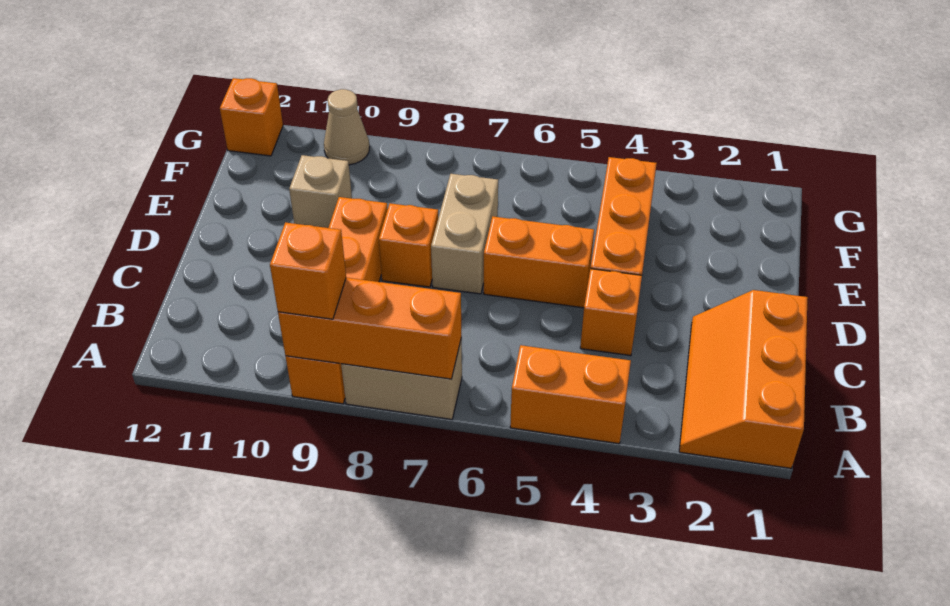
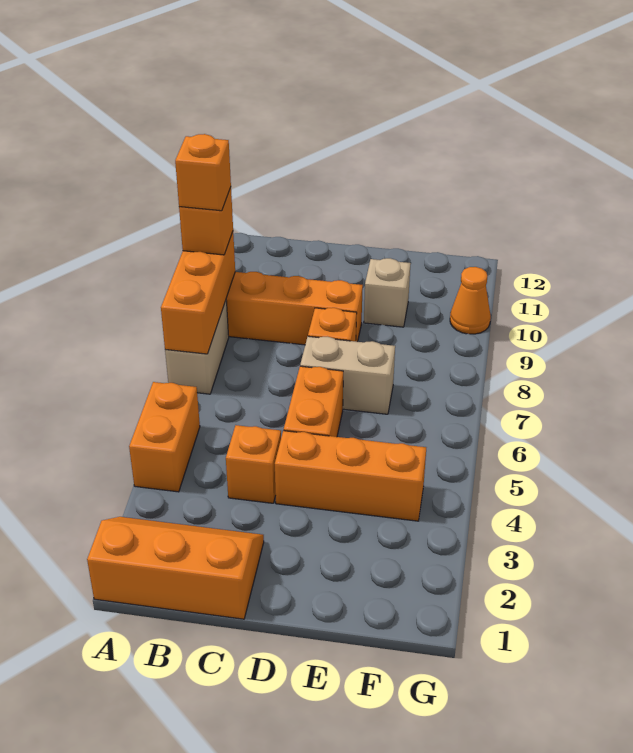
tan 1x1 cone [324,89,369,165] -> orange 1x1 cone [450,267,491,334]
orange 1x1 brick [220,78,283,156] -> orange 1x1 brick moved to [175,134,231,211]

